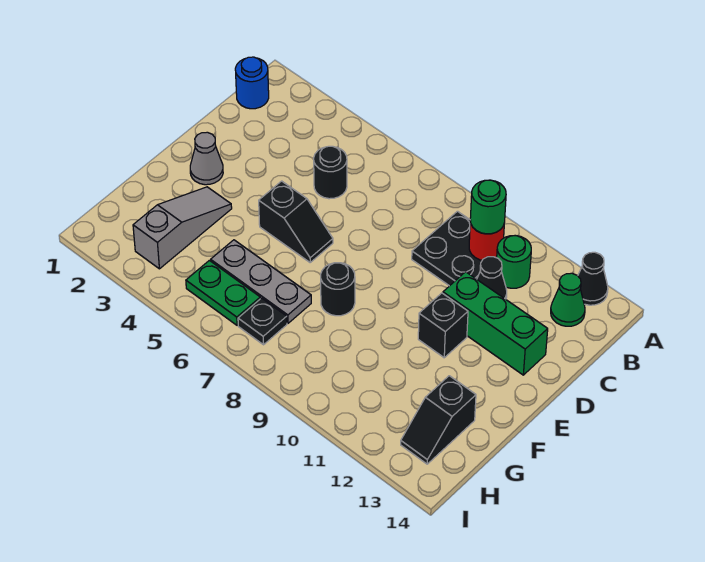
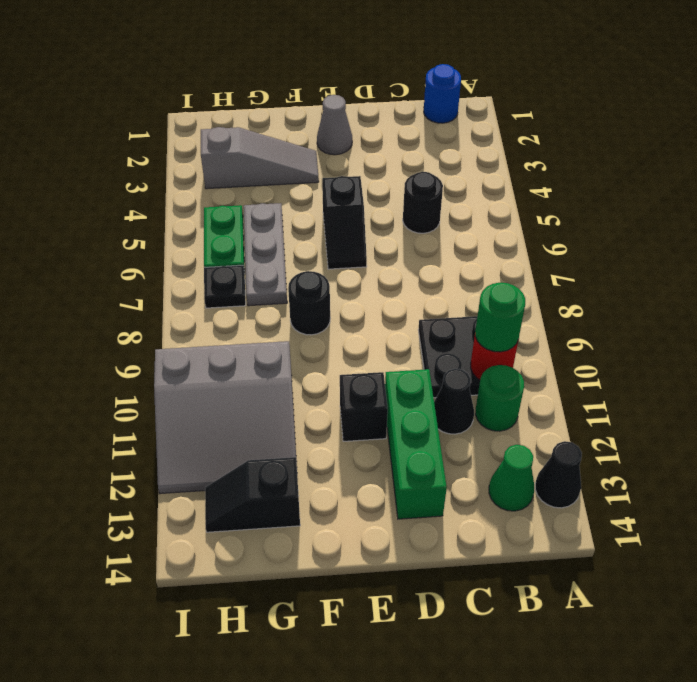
none -> grey 3x3 slope [154,341,297,494]

